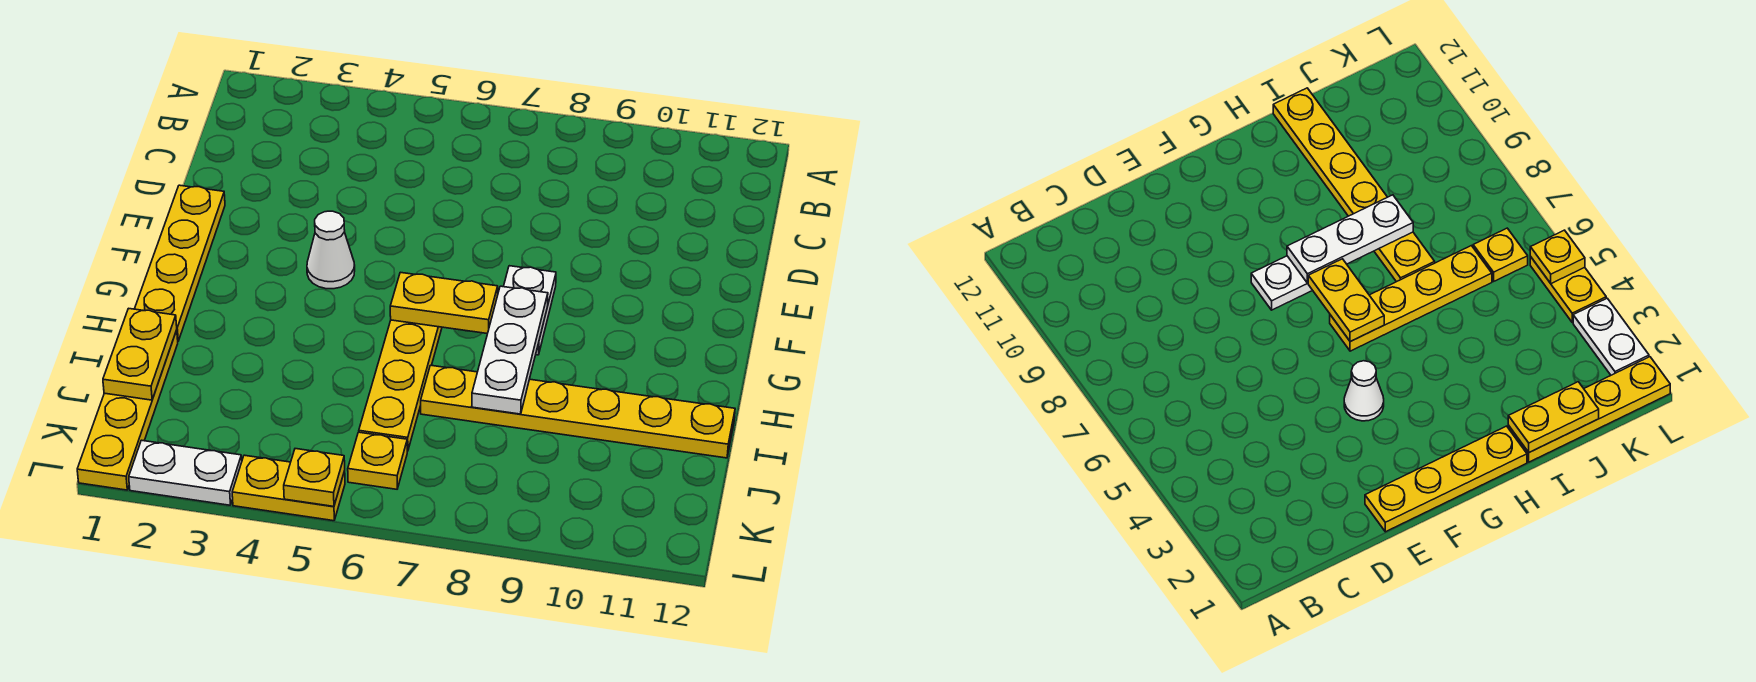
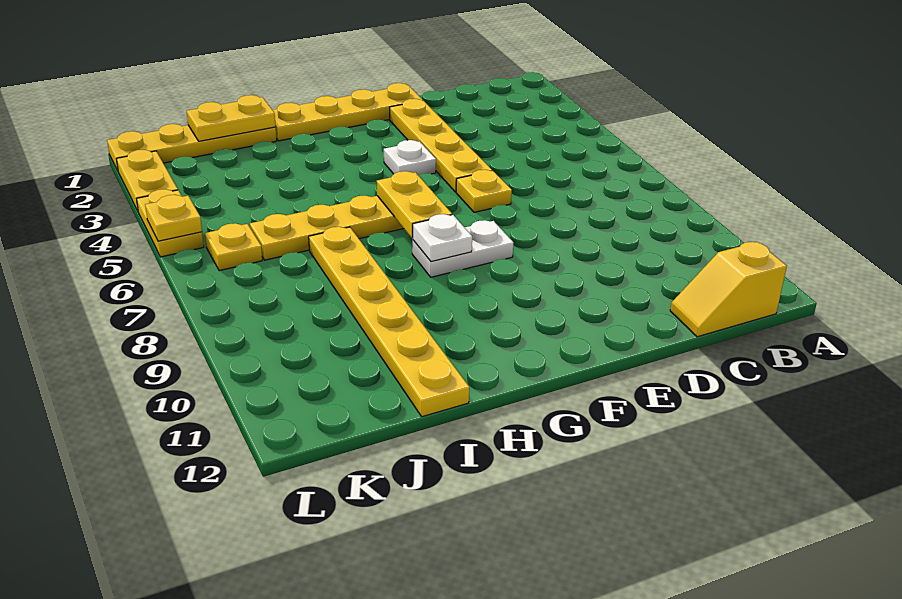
none -> yellow 1x2 slope [670,242,787,337]
none -> yellow 1x4 plate [390,99,492,192]
none -> yellow 1x1 plate [456,170,512,212]
white 1x1 cone [307,211,355,289] -> white 1x1 plate [384,140,436,175]
white 1x3 plate [472,286,548,414] -> white 1x1 plate [413,214,472,262]
white 1x2 plate [129,440,242,505] -> yellow 1x2 plate [117,150,178,211]

